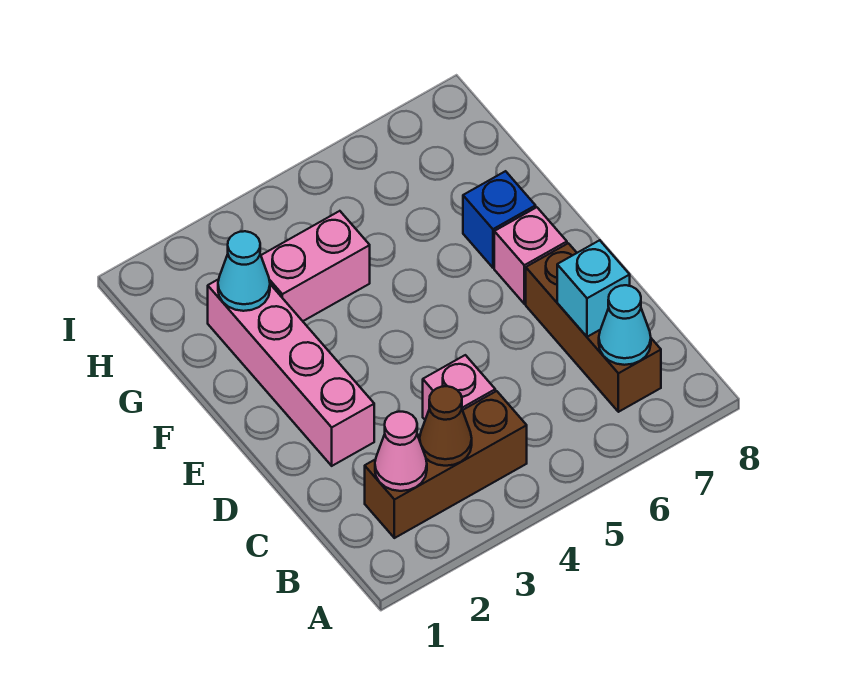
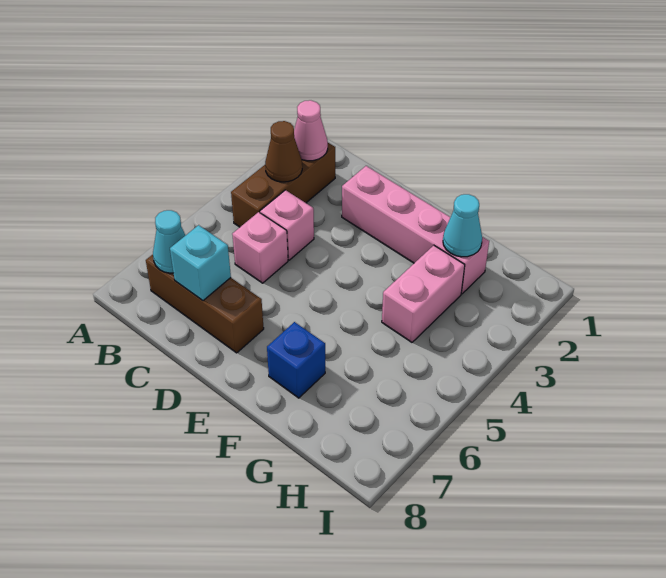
pink 1x1 brick [494,207,567,304] -> pink 1x1 brick moved to [232,212,288,283]

